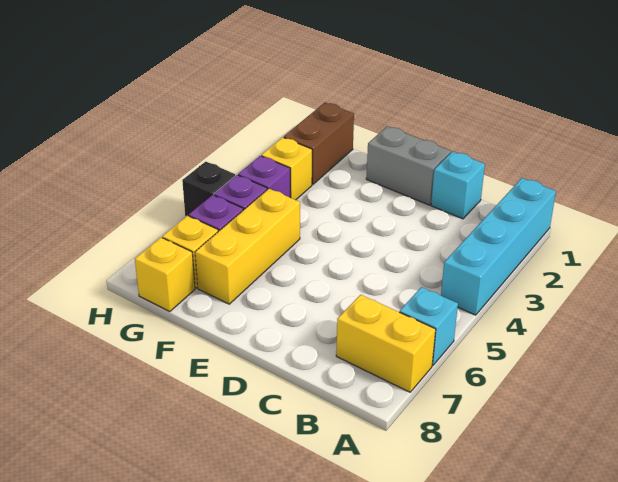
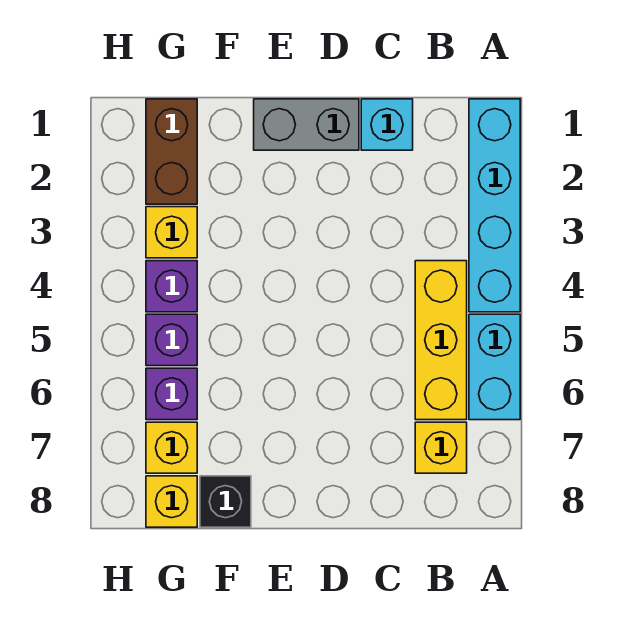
cyan 1x1 brick [400,287,458,365] -> cyan 1x2 brick [469,314,520,420]
yellow 1x2 brick [336,295,436,392] -> yellow 1x1 brick [415,422,467,473]
yellow 1x3 brick [195,189,300,304] -> yellow 1x3 brick moved to [415,261,467,420]
black 1x1 brick [182,162,235,217] -> black 1x1 brick moved to [200,476,251,527]

